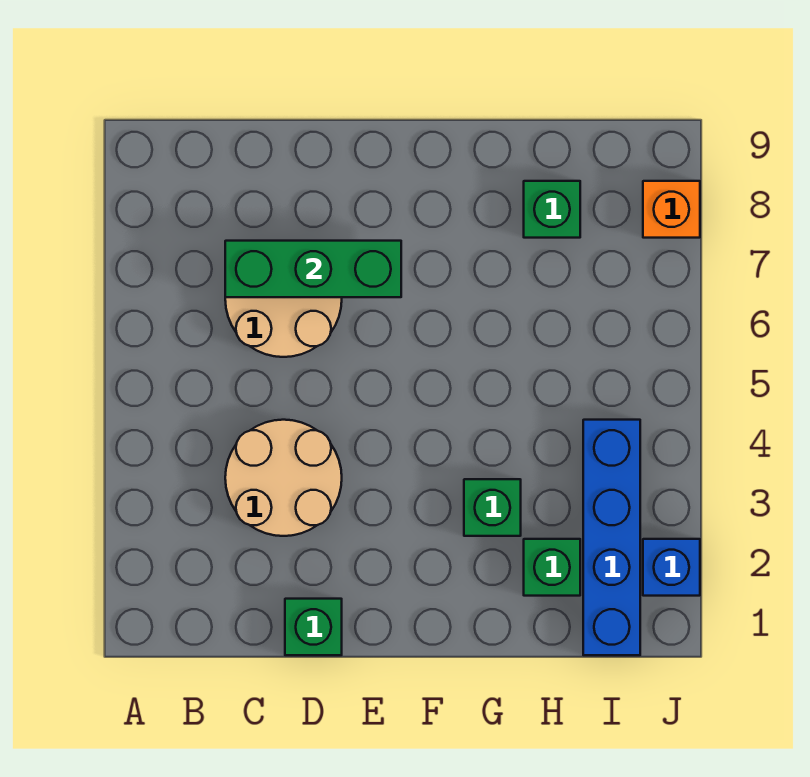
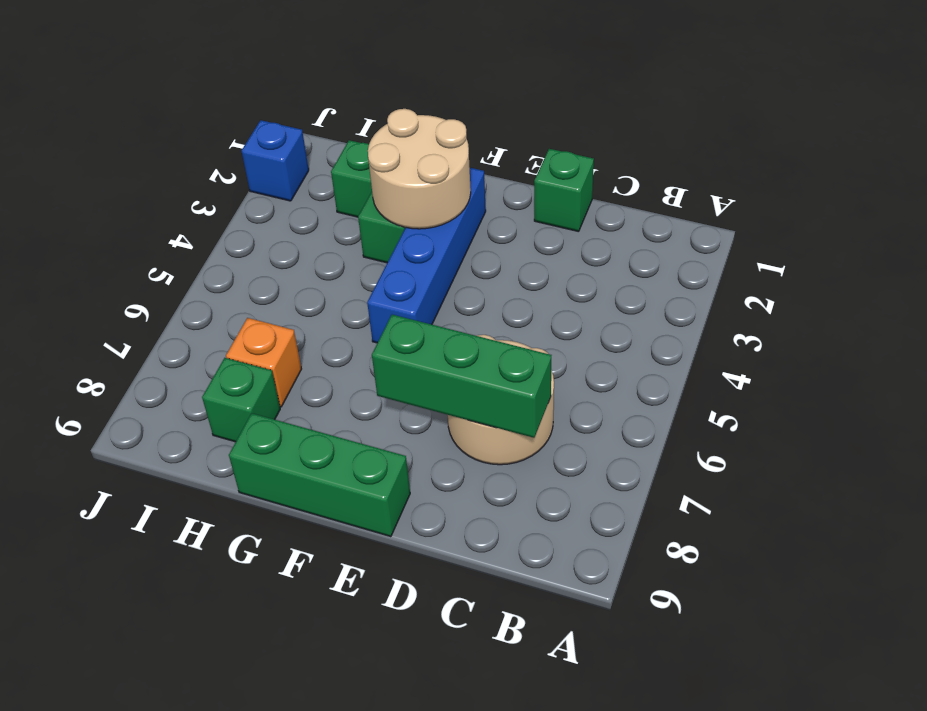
tan 2x2 round brick [225,420,342,536] -> tan 2x2 round brick moved to [368,109,471,229]
none -> green 1x3 brick [229,413,410,537]
blue 1x4 brick [583,420,640,655] -> blue 1x4 brick moved to [367,168,486,343]
orange 1x1 brick [643,181,700,238] -> orange 1x1 brick moved to [226,318,301,407]

